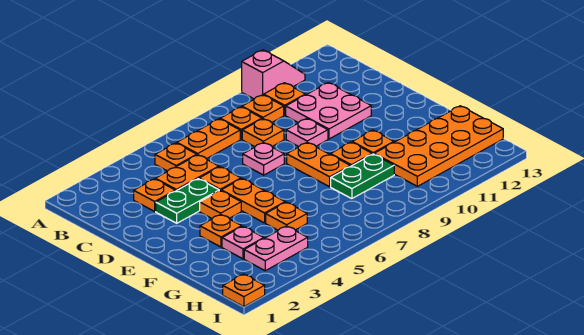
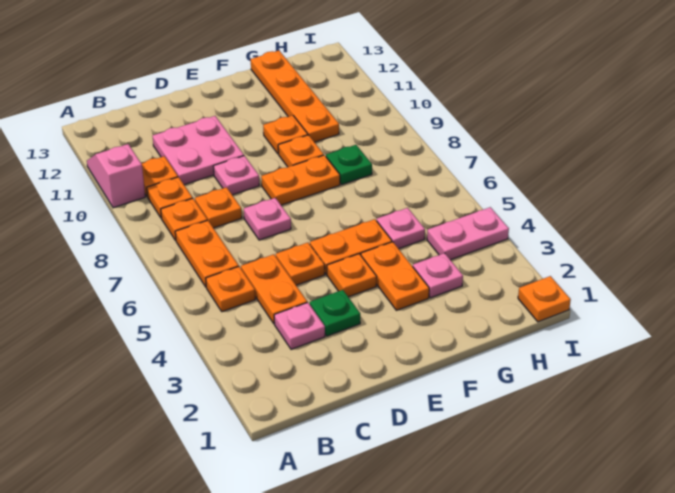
orange 1x1 plate [134,179,175,211] -> pink 1x1 plate [274,302,325,349]
green 1x2 plate [156,179,219,223] -> green 1x1 plate [310,290,360,336]
orange 1x1 plate [200,214,242,247] -> orange 1x2 plate [361,242,429,310]
orange 1x1 plate [266,202,307,230] -> pink 1x1 plate [377,208,425,249]
green 1x2 plate [331,154,394,199] -> green 1x1 plate [326,145,372,185]
orange 2x4 plate [374,106,503,186] -> orange 1x4 plate [251,51,339,142]
pink 1x2 plate [244,226,308,271] -> pink 1x2 plate turned to [427,207,509,260]

